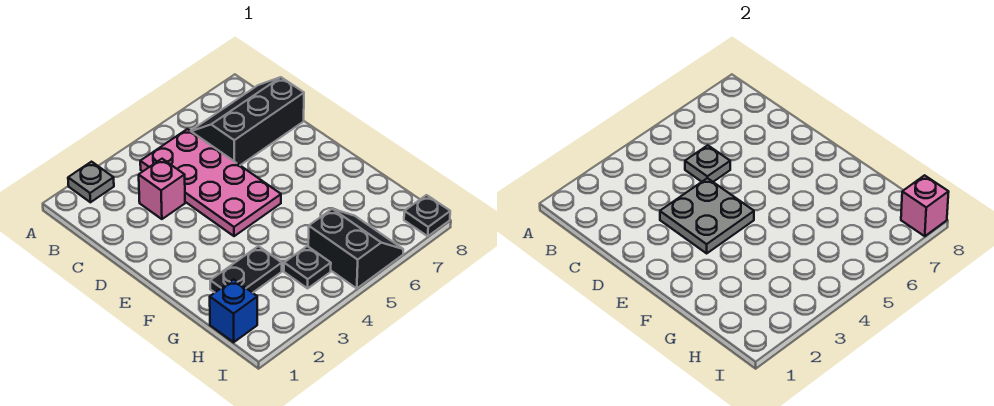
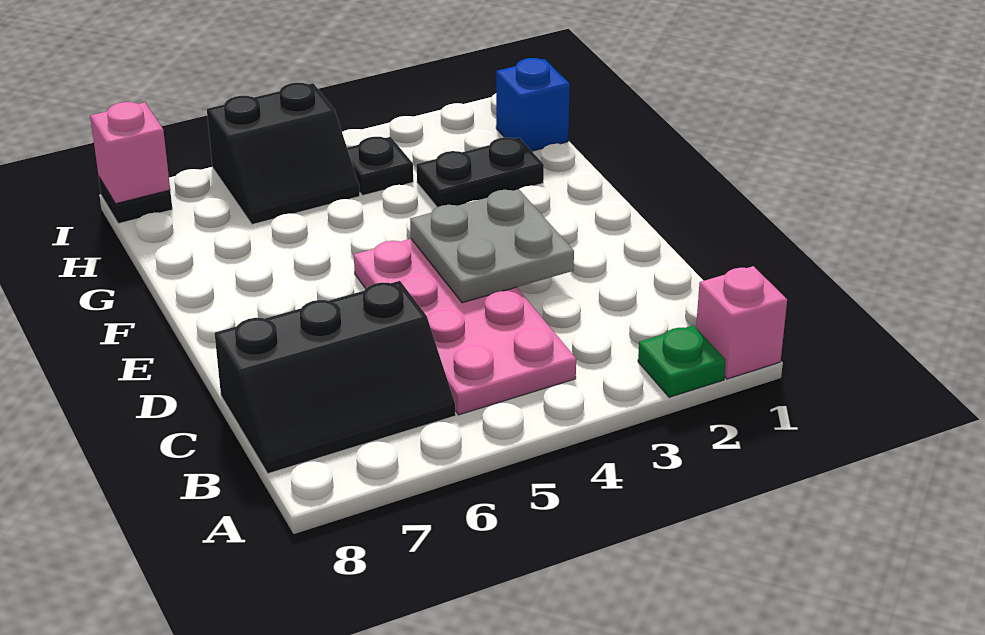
grey 1x1 plate [68,162,114,202] -> green 1x1 plate [638,325,726,397]
pink 1x1 brick [139,159,185,219] -> pink 1x1 brick moved to [696,266,787,379]
grey 1x1 plate [685,145,730,182] -> none
black 2x2 slope [308,209,403,289] -> black 2x2 slope turned to [207,83,360,225]

